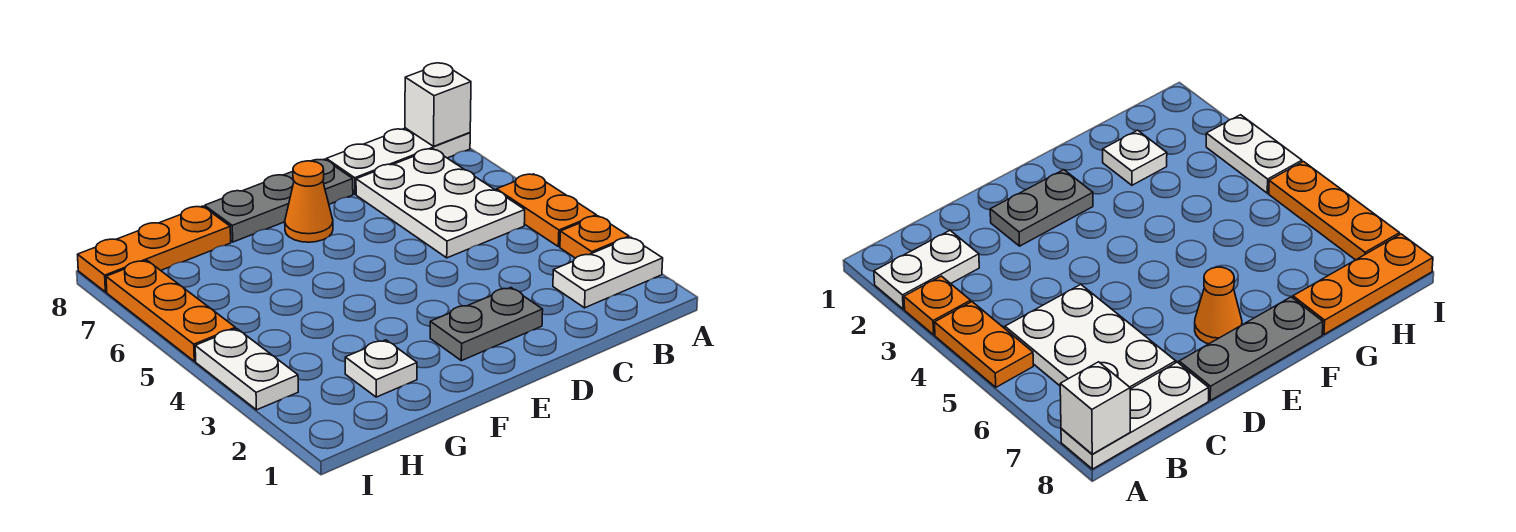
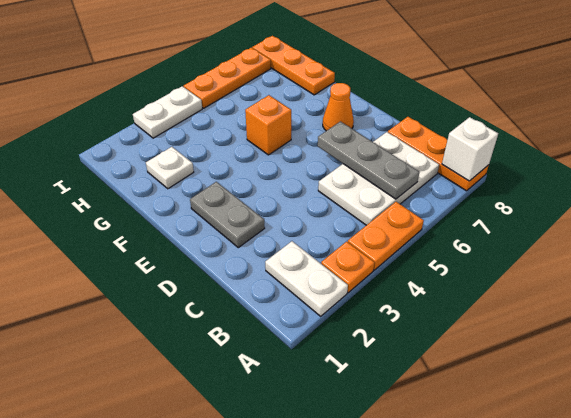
white 1x3 plate [326,128,470,194] -> orange 1x3 plate [388,117,489,191]
grey 1x3 plate [205,159,353,242] -> grey 1x3 plate moved to [318,121,420,199]
none -> orange 1x1 brick [245,95,291,155]

